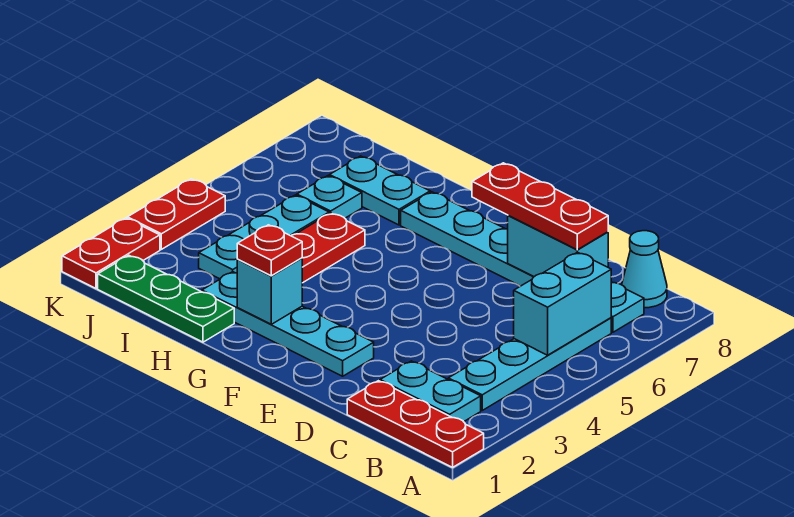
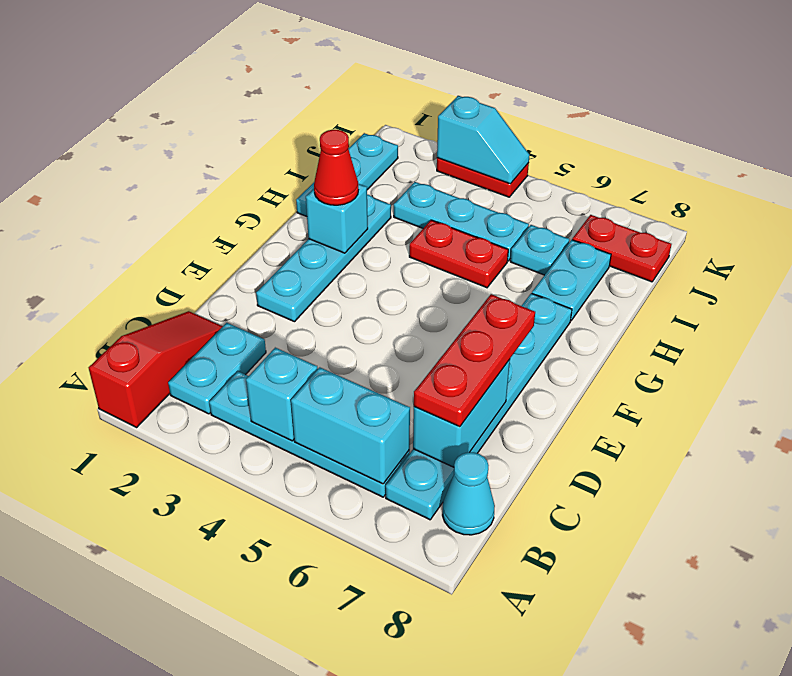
red 1x3 plate [347,381,484,467] -> red 1x3 slope [89,311,223,427]
none -> cyan 1x1 brick [246,348,318,441]
red 1x1 plate [237,225,302,276] -> red 1x1 cone [314,130,358,205]
green 1x3 plate [98,256,234,342] -> cyan 1x3 plate [296,133,398,216]
red 1x2 plate [62,218,160,288] -> red 1x2 plate moved to [572,215,671,282]
none -> cyan 1x2 slope [437,96,530,184]

